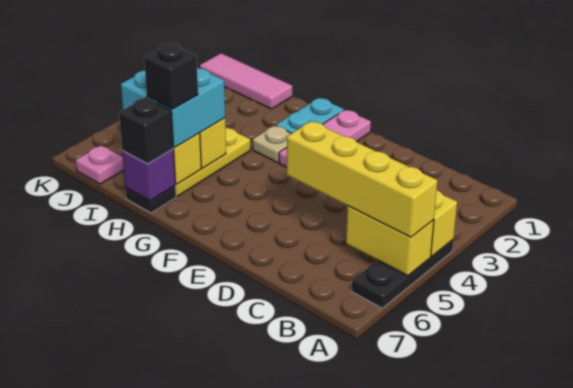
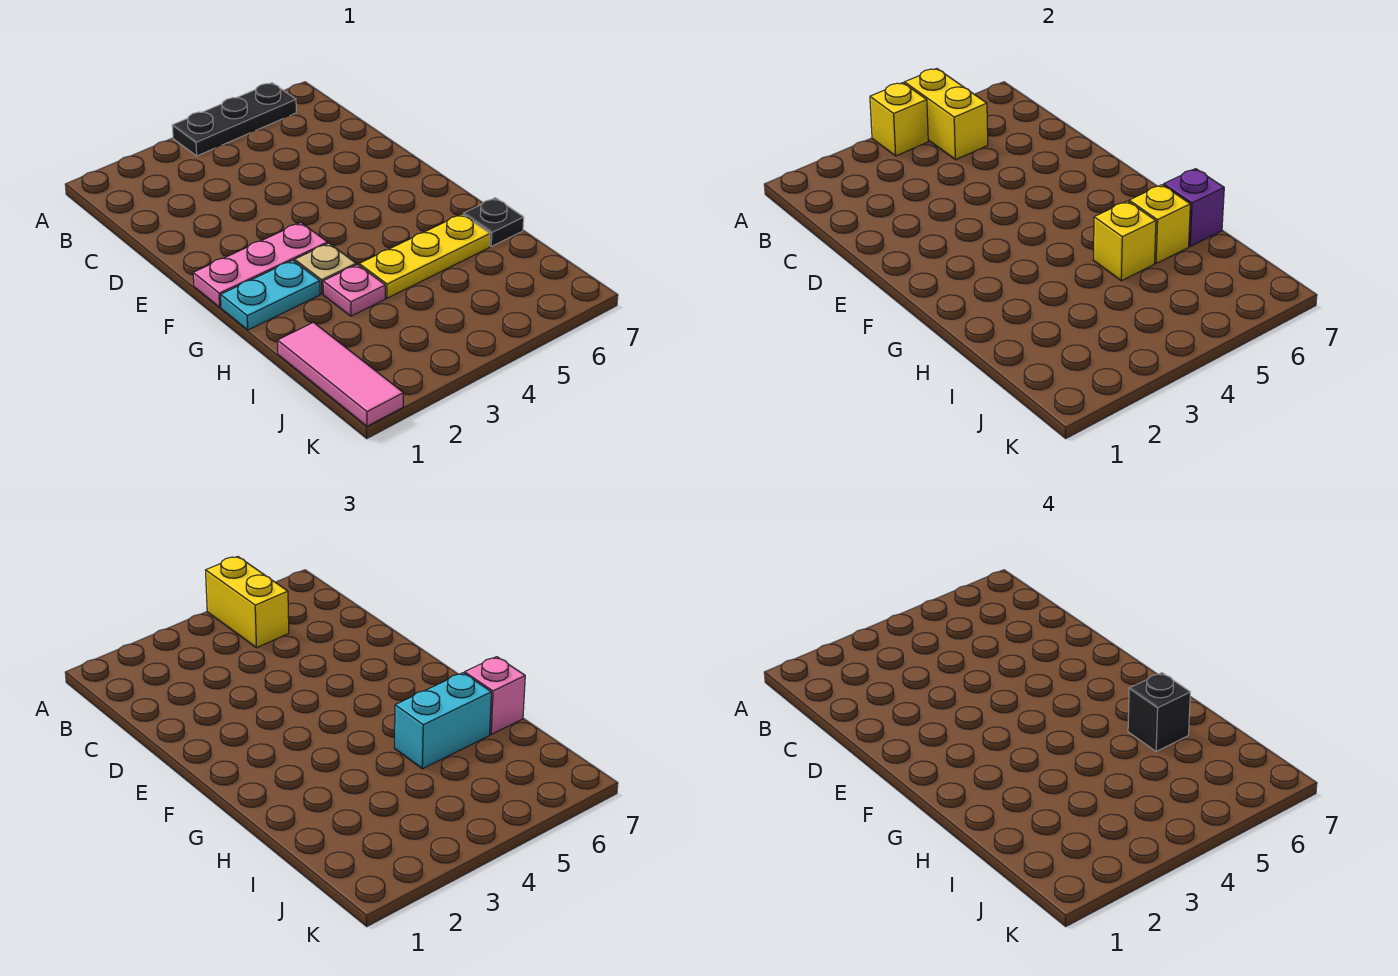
yellow 1x4 brick [287,121,437,237] -> yellow 1x2 brick [206,557,289,648]
cyan 2x2 brick [121,68,225,147] -> cyan 1x2 brick [394,673,491,769]
black 1x1 brick [119,98,173,164] -> pink 1x1 brick [465,657,525,734]
pink 1x1 plate [76,146,124,184] -> pink 1x1 plate moved to [323,265,385,316]

